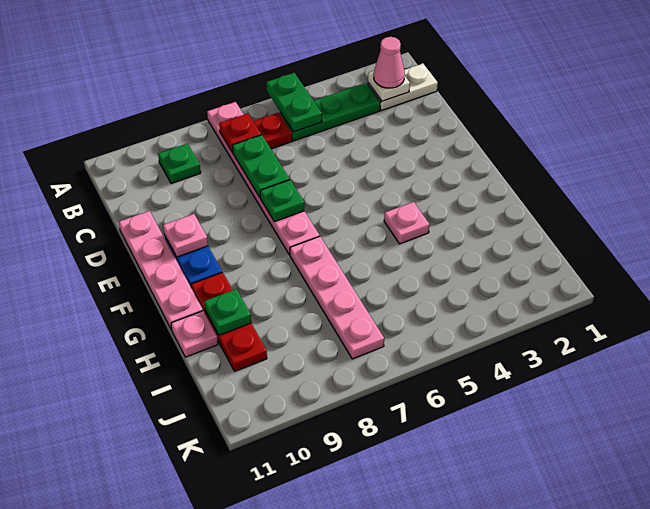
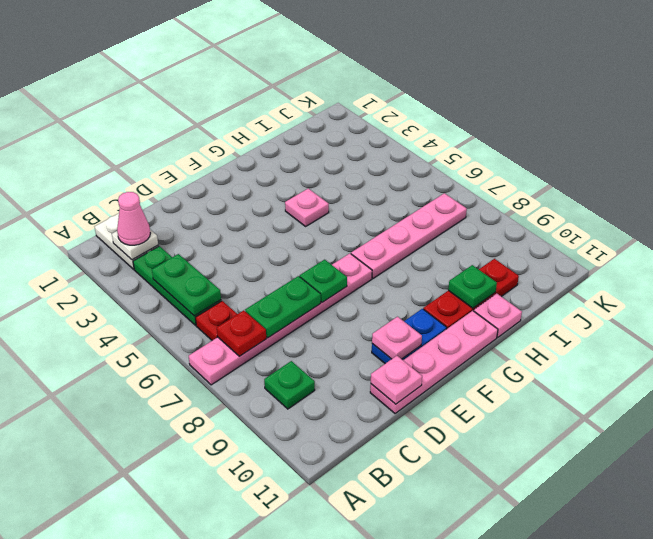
green 1x2 plate [266,73,322,132] -> green 1x2 plate turned to [152,254,221,316]
none -> pink 1x1 plate [371,356,422,404]

